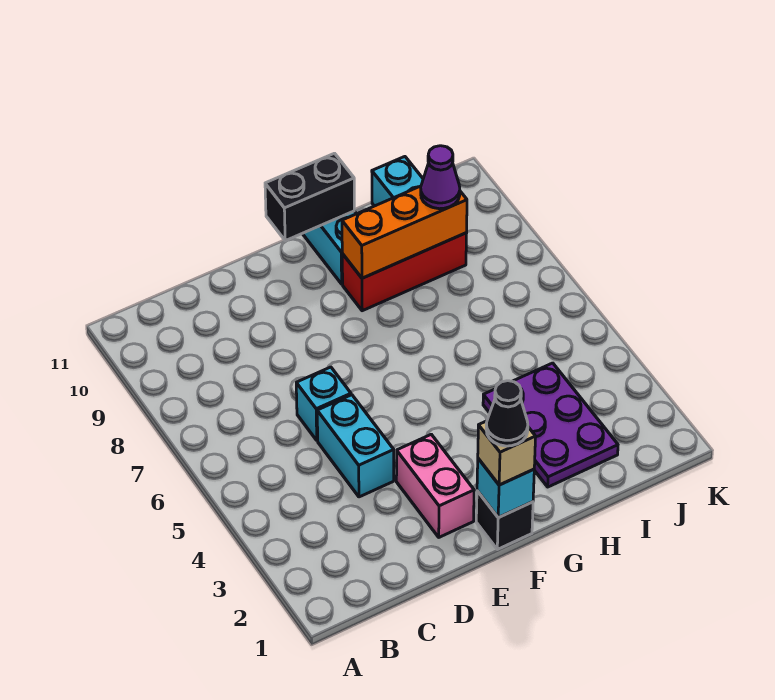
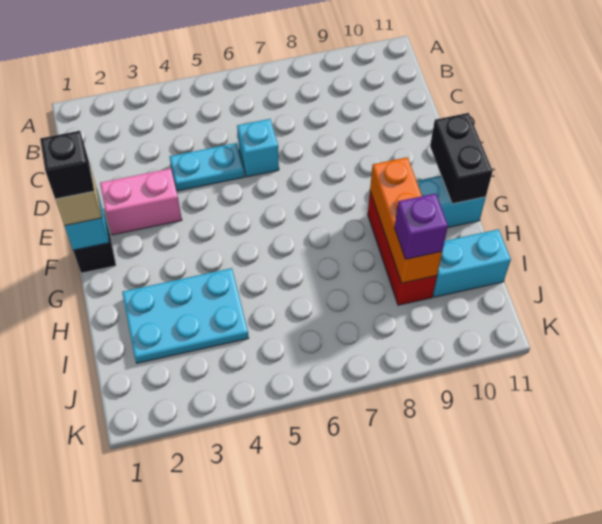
cyan 1x2 brick [317,395,394,497] -> cyan 1x2 plate [170,143,245,191]
black 1x1 cone [486,381,528,446] -> black 1x1 brick [40,131,94,199]
purple 2x3 plate [483,363,618,487] -> cyan 2x3 plate [122,268,249,363]
purple 1x1 cone [421,146,460,209] -> purple 1x1 brick [394,193,448,259]

